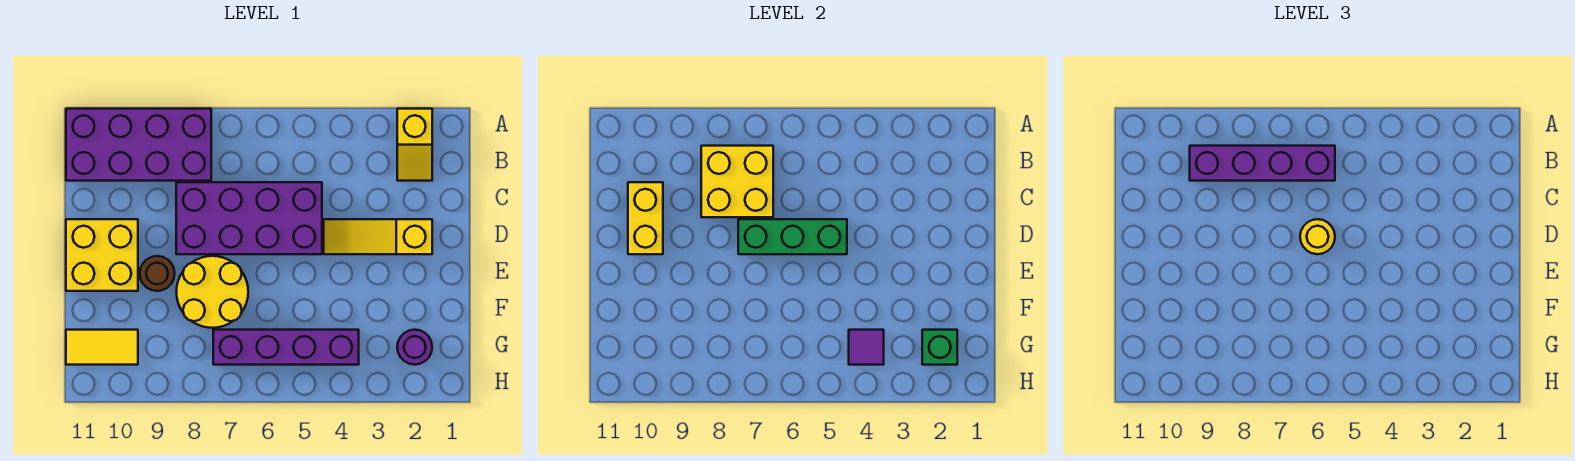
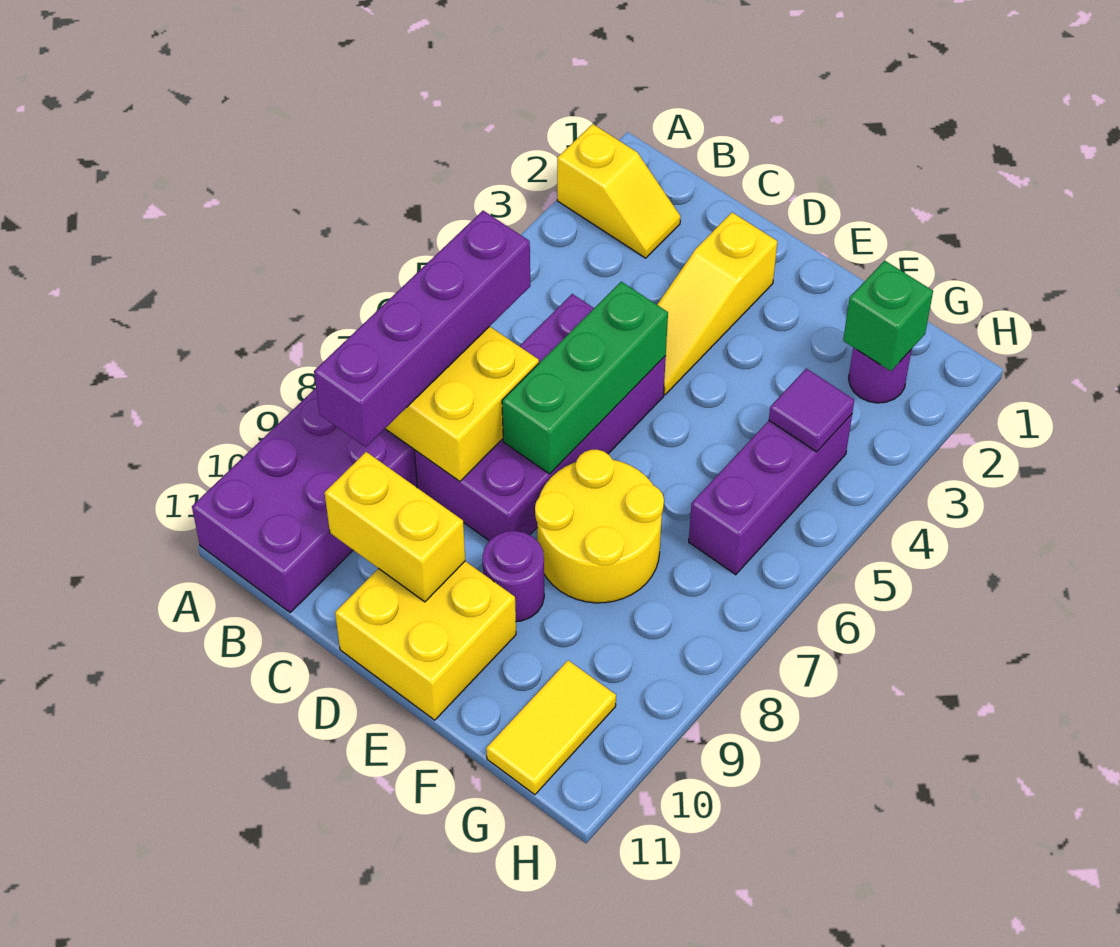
yellow 1x1 round brick [1300,219,1335,254] -> none
brown 1x1 round brick [140,256,175,291] -> purple 1x1 round brick [482,531,544,622]
purple 1x4 brick [213,330,359,365] -> purple 1x3 brick [689,414,852,575]

